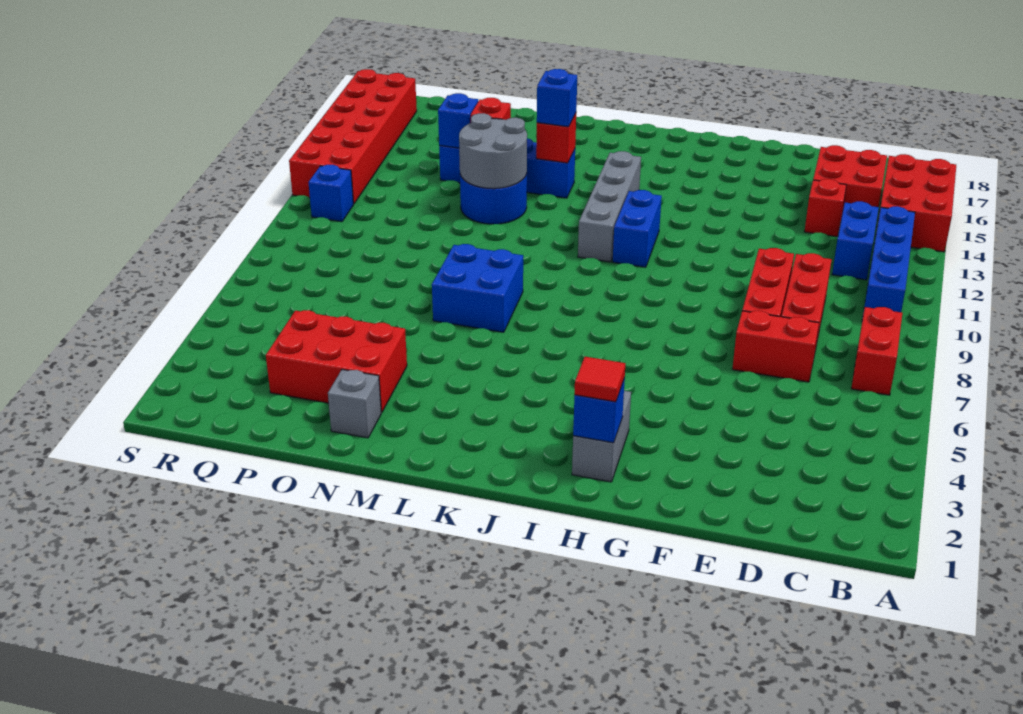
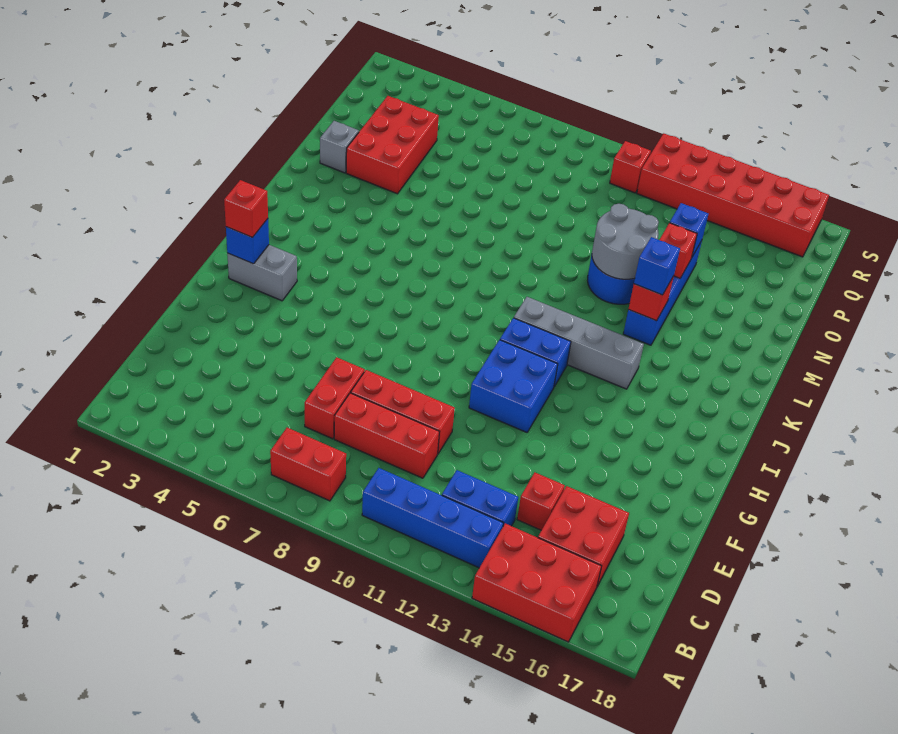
red 1x1 tile [574,357,625,402] -> red 1x1 brick [224,180,268,237]
blue 2x2 brick [432,244,523,332] -> blue 2x2 brick moved to [469,340,558,432]
blue 1x1 brick [308,165,353,222] -> red 1x1 brick [610,141,651,193]

